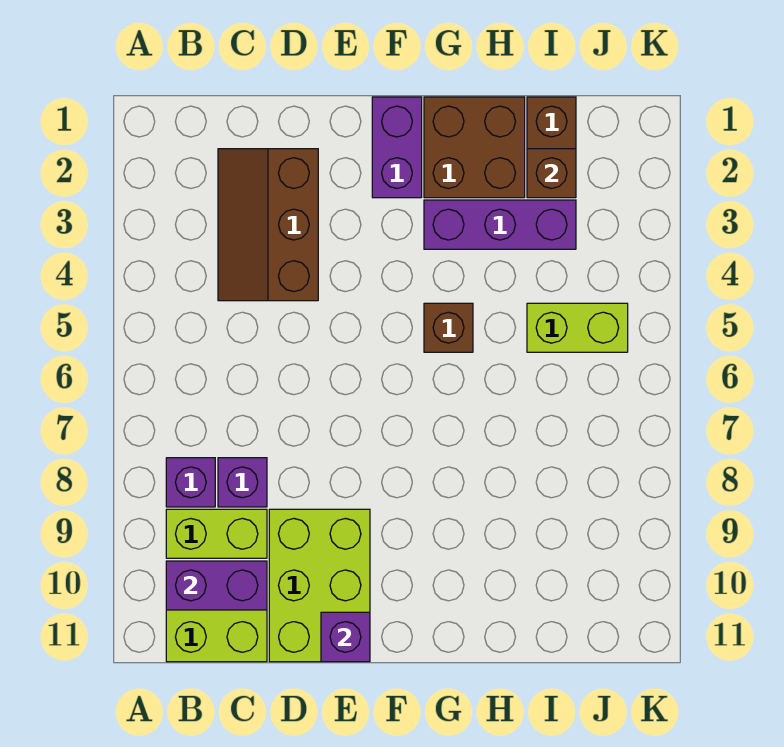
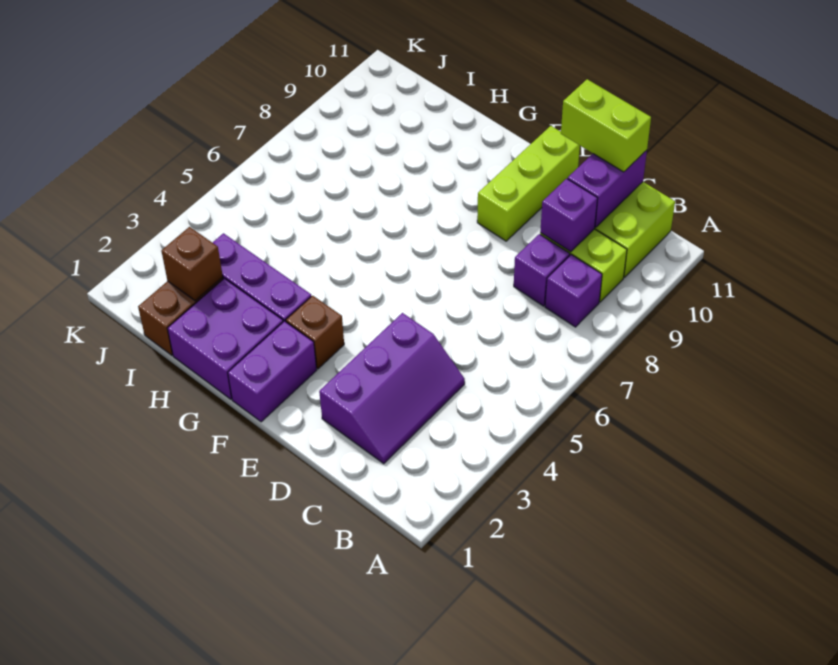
purple 1x2 brick [166,561,267,610] -> purple 1x2 brick turned to [568,150,647,227]
brown 2x3 slope [218,149,318,301] -> purple 2x3 slope [319,313,465,464]
lime 2x3 brick [269,509,370,662] -> lime 1x3 brick [477,126,580,241]
purple 1x1 brick [321,612,370,662] -> purple 1x1 brick moved to [540,179,598,252]
brown 2x2 brick [424,97,525,198] -> purple 2x2 brick [167,278,283,399]
brown 1x1 brick [424,303,473,352] -> brown 1x1 brick moved to [286,296,344,369]
lime 1x2 brick [527,303,628,352] -> lime 1x2 brick moved to [561,79,651,172]

